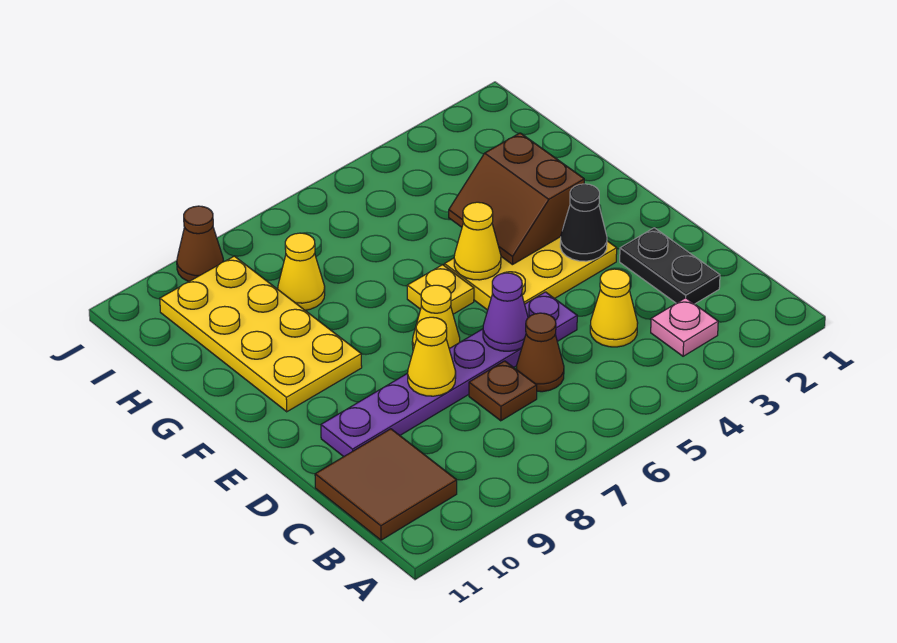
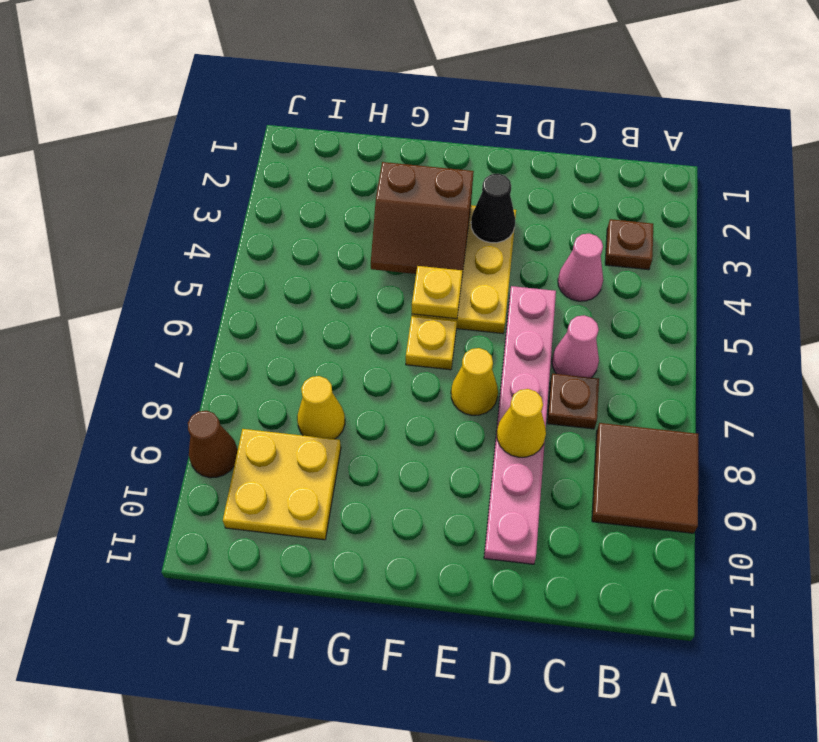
pink 1x1 plate [651,298,718,356] -> brown 1x1 plate [605,219,653,270]
brown 2x2 tile [315,429,457,540] -> brown 2x2 tile moved to [592,423,698,533]
black 1x2 plate [620,228,720,304] -> none
yellow 1x1 cone [590,269,638,347] -> pink 1x1 cone [558,234,603,301]
brown 1x1 cone [516,313,564,392] -> pink 1x1 cone [552,315,599,378]
purple 1x6 plate [321,292,577,457] -> pink 1x6 plate [484,286,556,564]
purple 1x1 cone [483,273,528,351] -> none
yellow 1x1 cone [454,202,501,280] -> yellow 1x1 plate [412,266,463,319]
yellow 2x4 plate [160,256,362,412] -> yellow 2x2 plate [223,429,341,540]

